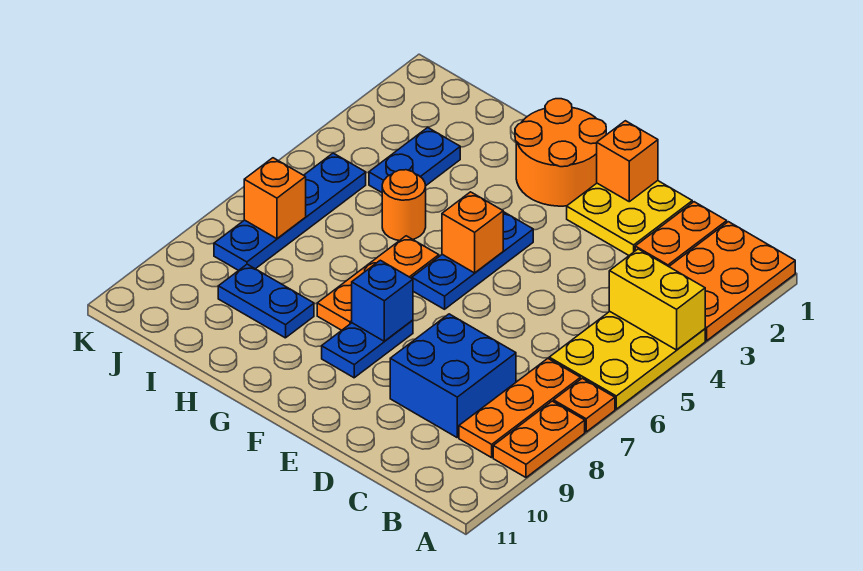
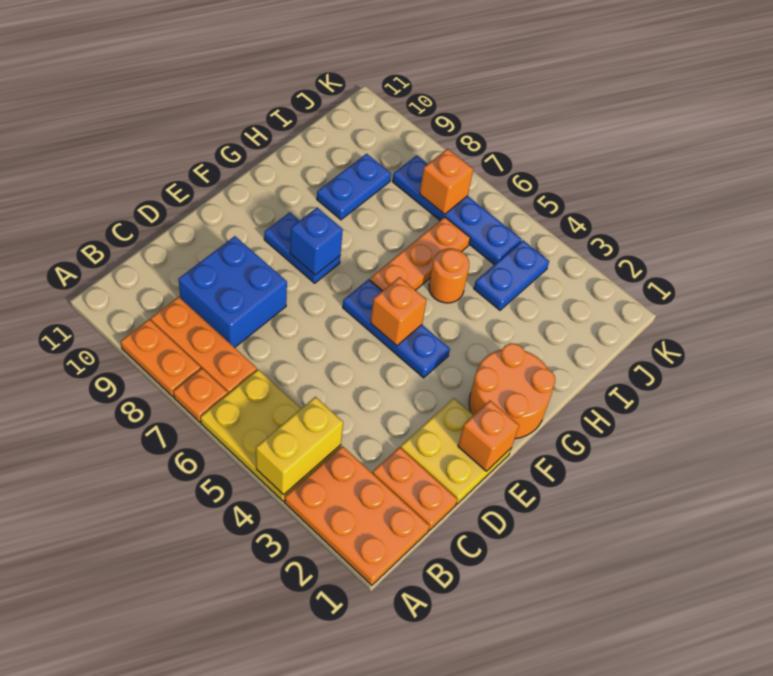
orange 1x3 plate [317,236,439,330] -> orange 1x3 plate turned to [370,217,470,291]
blue 1x2 plate [369,127,460,192] -> blue 1x2 plate turned to [474,240,549,310]

